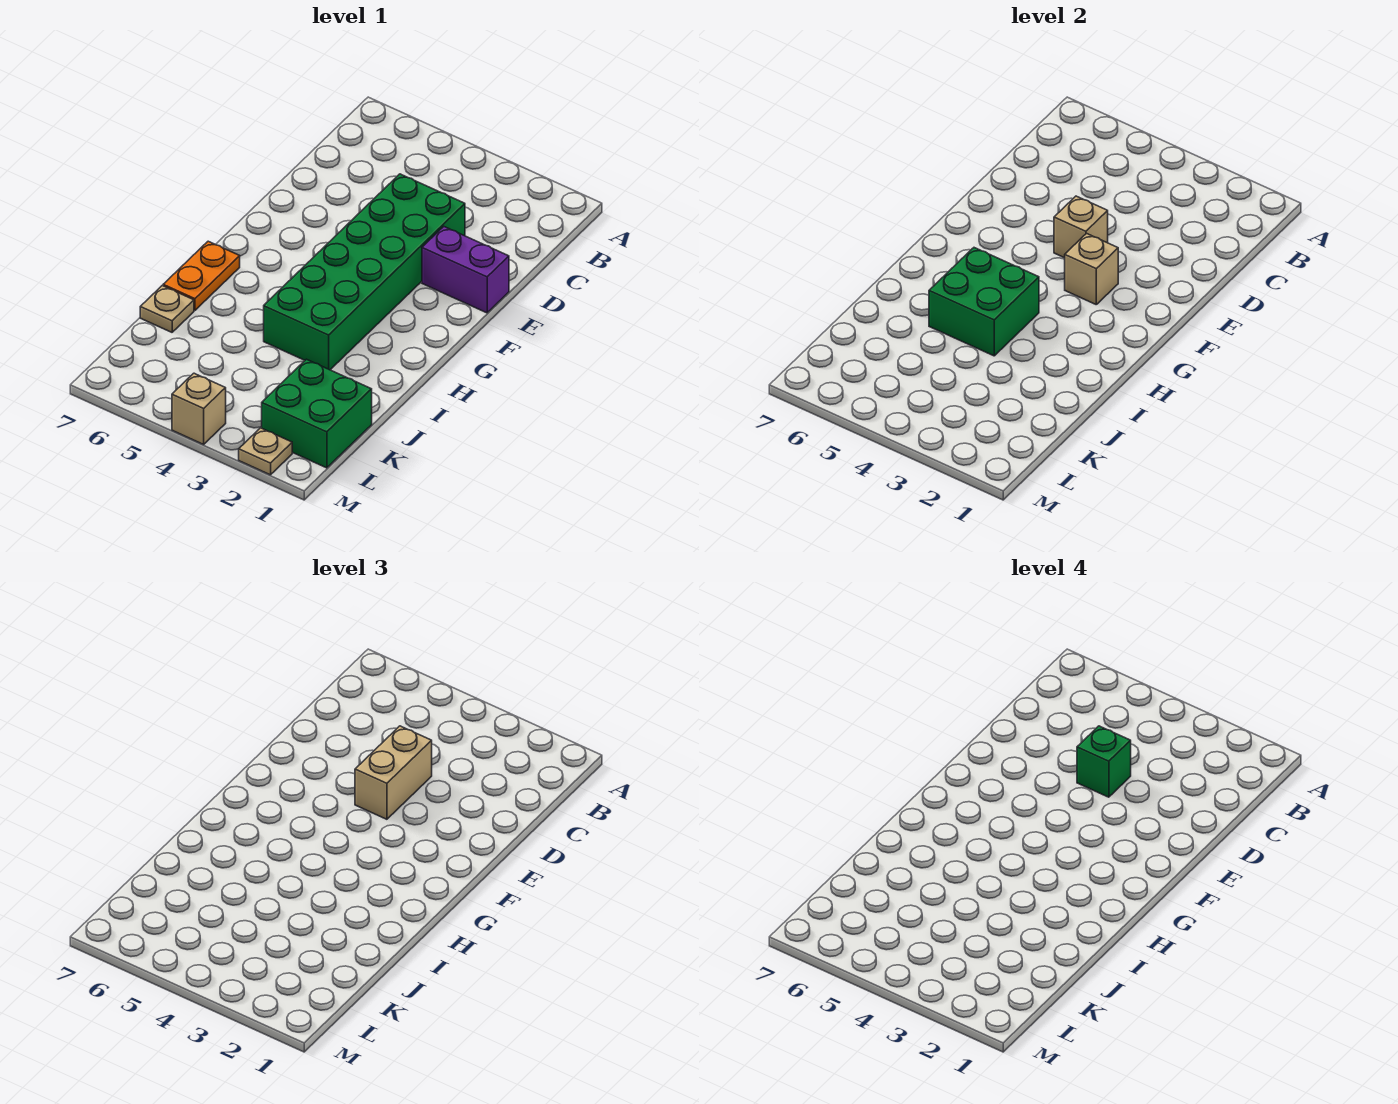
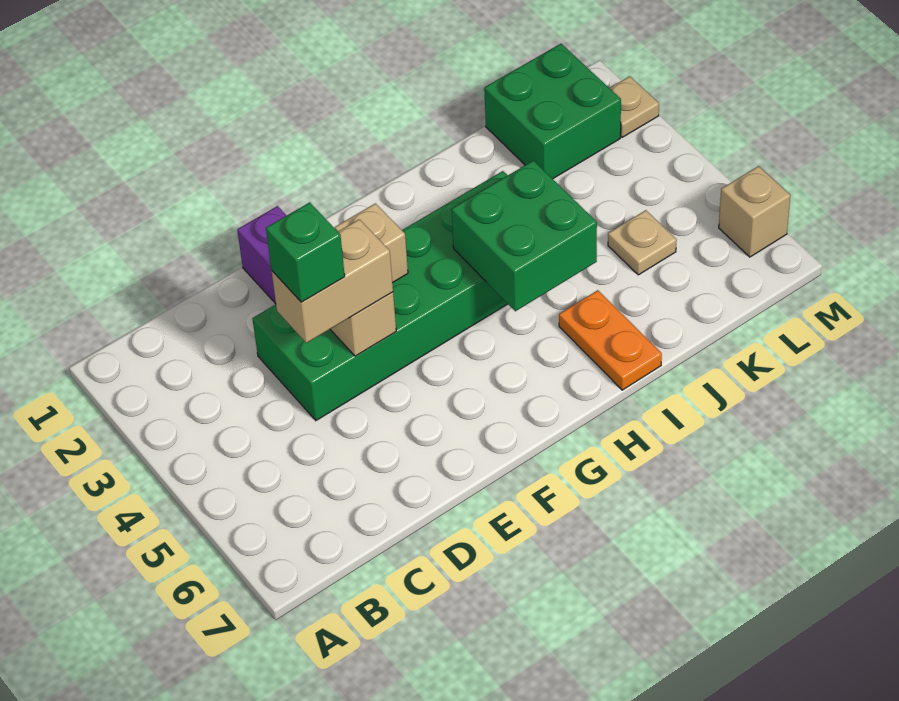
orange 1x2 plate [163,241,240,310] -> orange 1x2 plate turned to [559,290,662,390]
tan 1x1 plate [140,286,194,332] -> tan 1x1 plate moved to [608,210,677,275]
tan 1x1 brick [172,373,226,444] -> tan 1x1 brick moved to [719,166,790,257]

